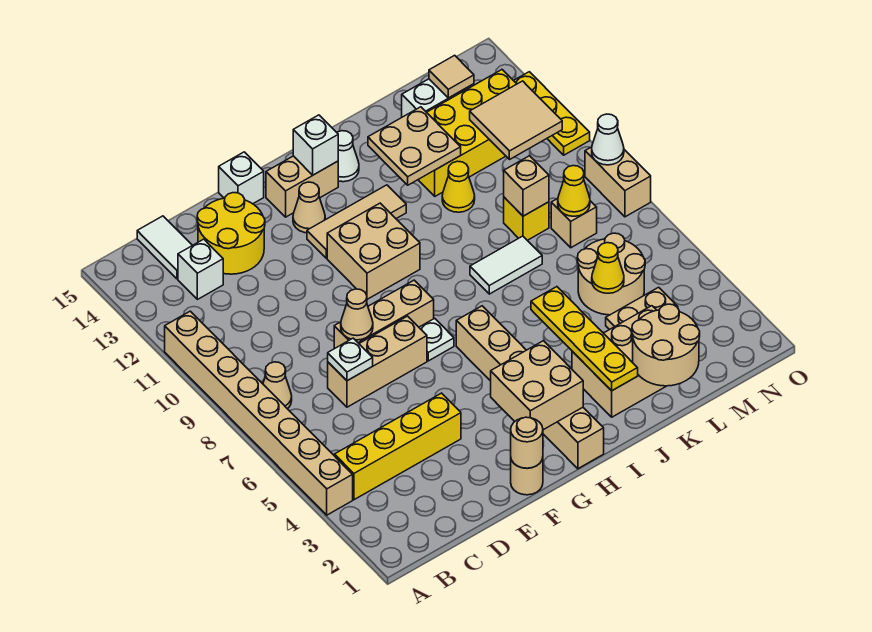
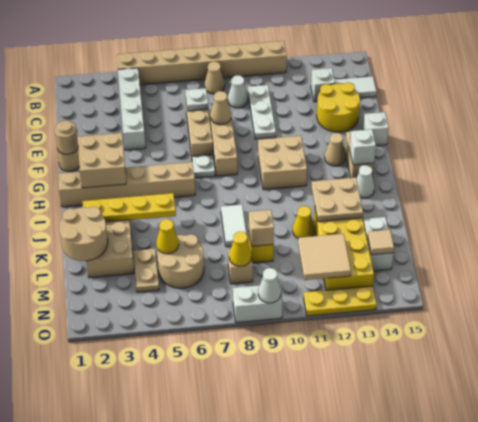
yellow 1x4 brick [334,393,461,500] -> white 1x4 brick [118,68,145,150]
none -> white 1x1 cone [228,75,248,108]
none -> white 1x3 plate [248,85,276,139]
tan 1x3 tile [307,185,406,258] -> none
tan 1x2 brick [585,147,651,217] -> white 1x2 brick [233,284,282,323]

